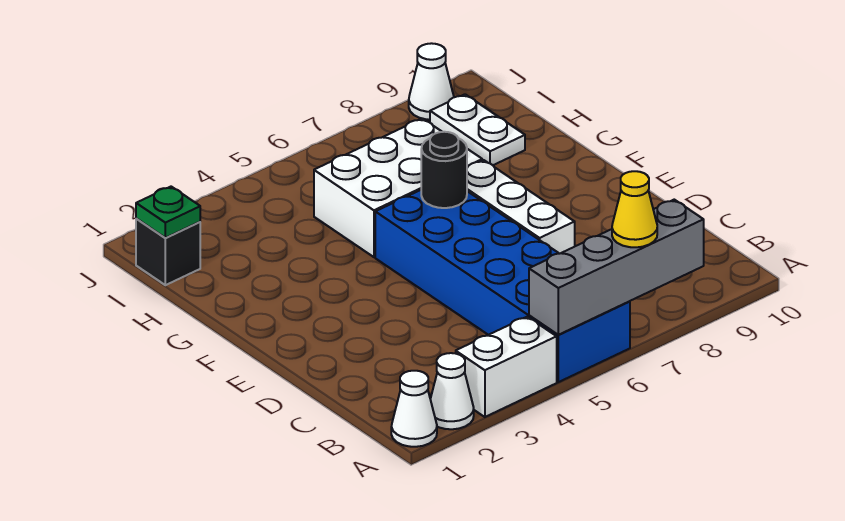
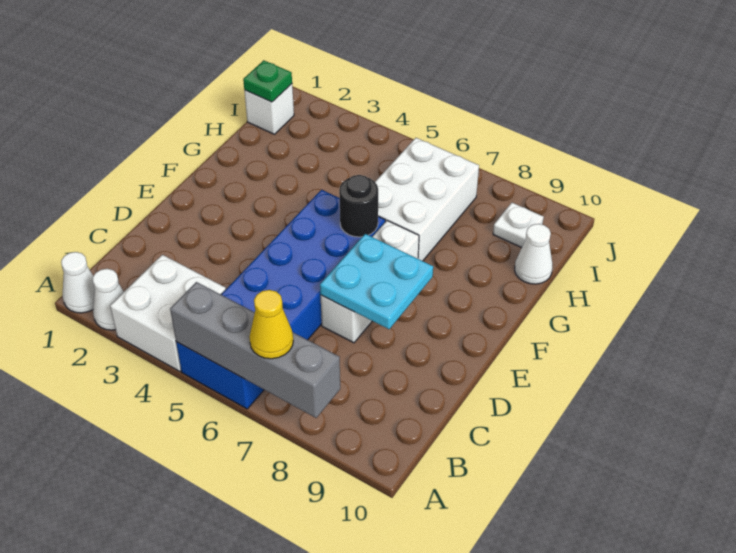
white 1x2 brick [456,317,557,417] -> white 2x2 brick [110,255,226,371]
none -> cyan 2x2 plate [320,234,433,329]
white 2x3 brick [314,118,482,257] -> white 2x3 brick turned to [375,138,479,261]
white 1x2 plate [430,94,525,165] -> white 1x1 plate [493,203,544,248]
black 1x1 brick [136,219,200,285] -> white 1x1 brick [244,84,294,134]
white 1x1 cone [409,43,454,120] -> white 1x1 cone moved to [515,224,553,284]

